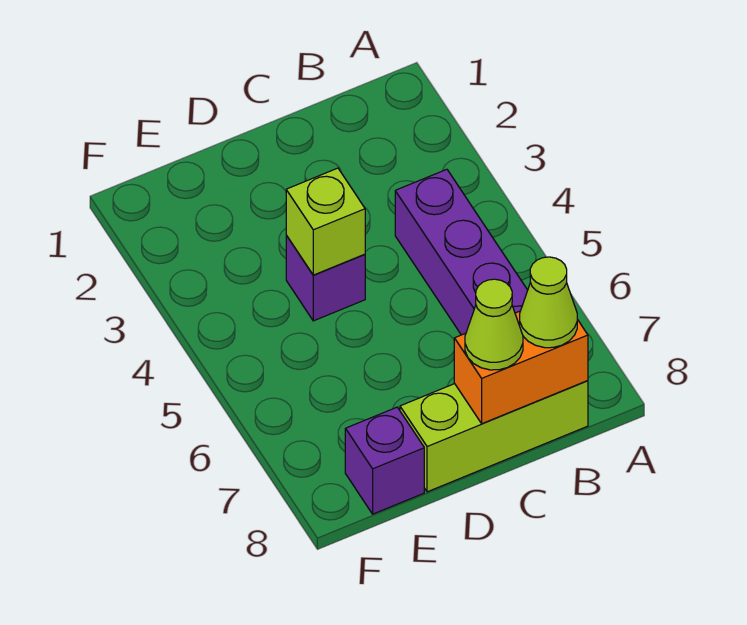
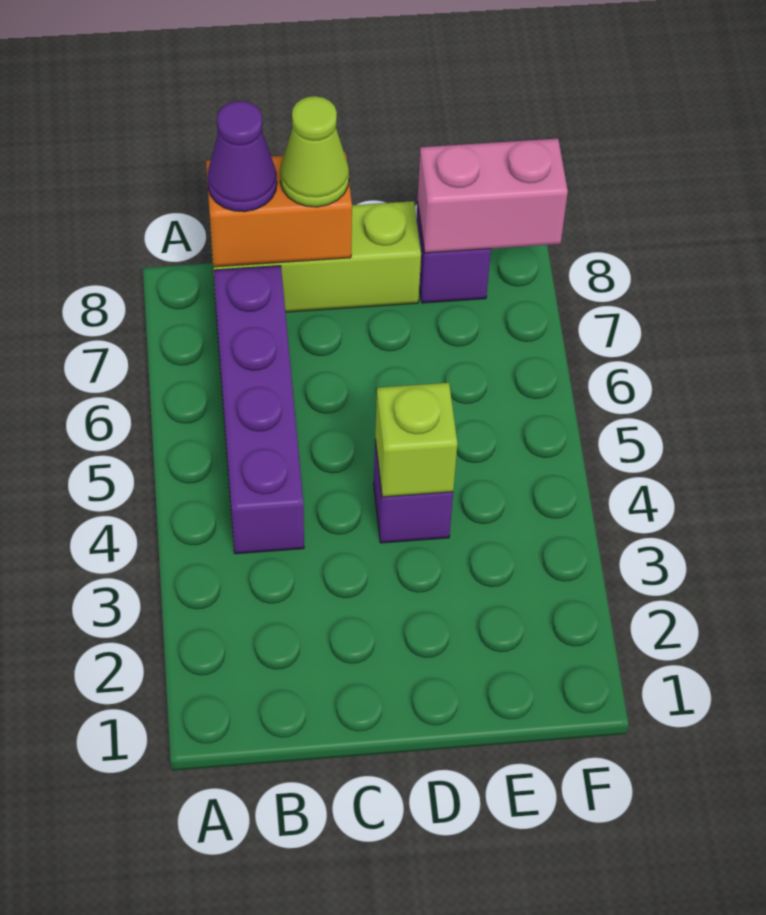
lime 1x1 cone [520,257,577,348] -> purple 1x1 cone [207,101,277,212]
none -> pink 1x2 brick [418,139,568,253]

